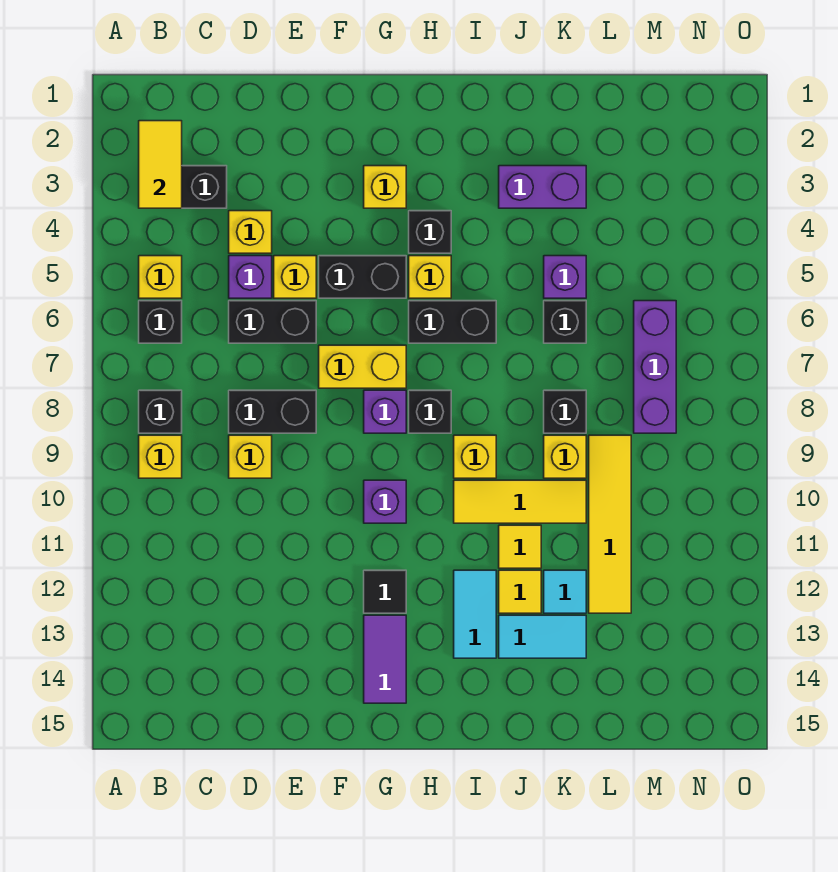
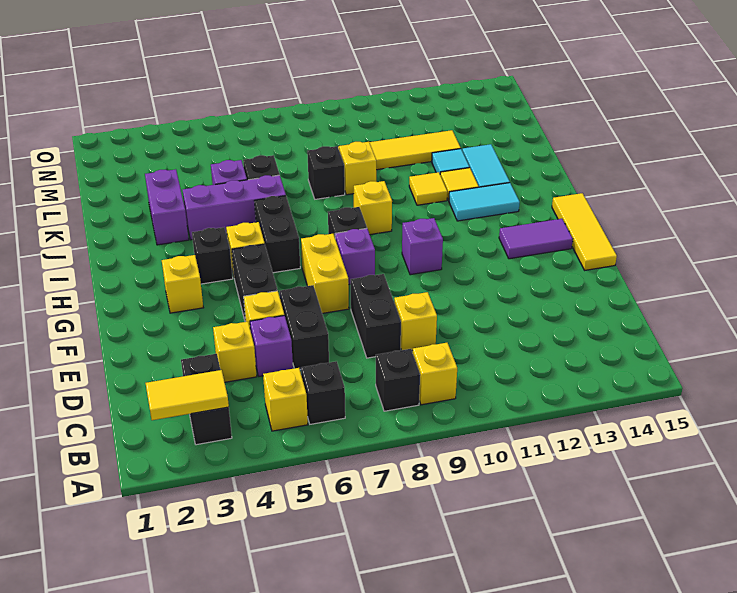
black 1x1 tile [364,570,406,613] -> none
yellow 1x3 tile [454,480,586,523] -> yellow 1x3 tile moved to [552,193,617,270]
purple 1x3 brick [634,301,676,433] -> purple 1x3 brick moved to [183,175,286,240]

